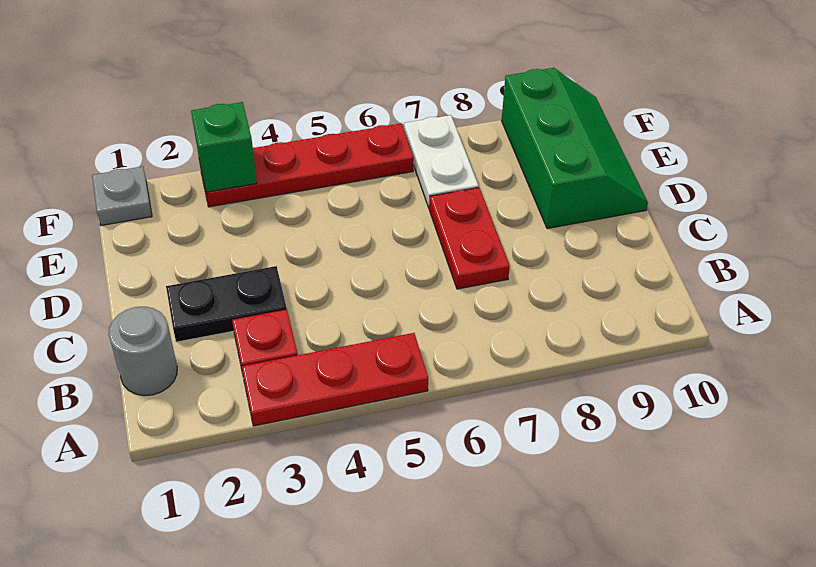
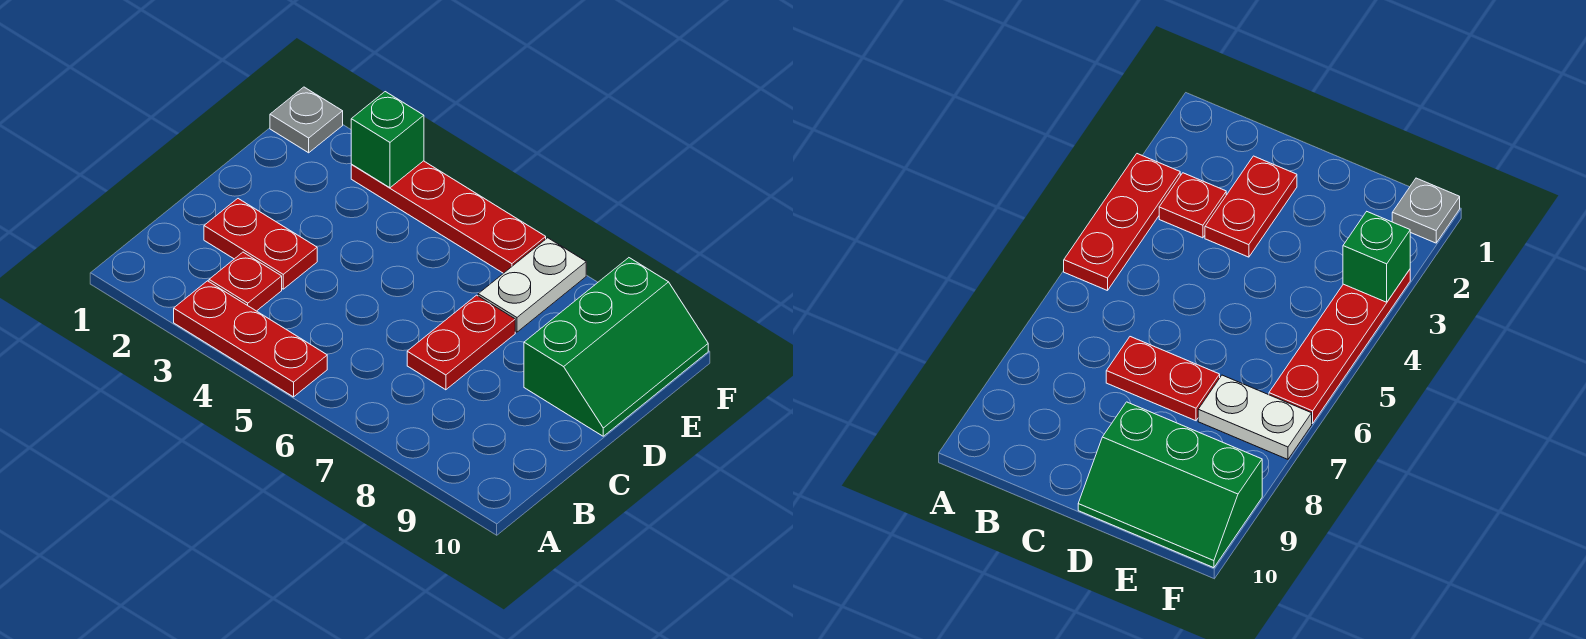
grey 1x1 round brick [109,307,177,396] -> none
black 1x2 plate [166,266,287,342] -> red 1x2 plate [204,199,317,289]

